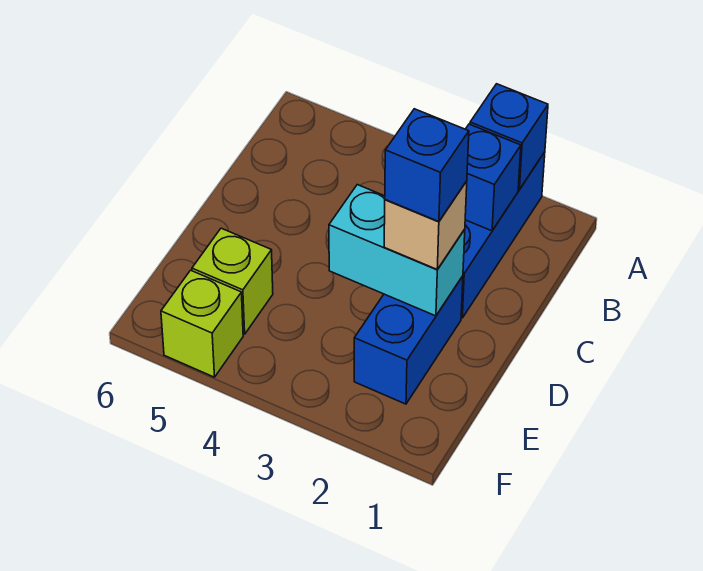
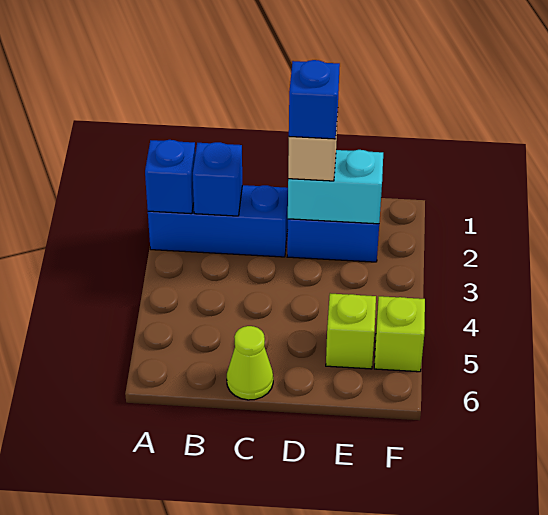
none -> lime 1x1 cone [227,326,273,400]
cyan 1x2 brick [329,185,465,316] -> cyan 1x2 brick turned to [288,150,383,224]

